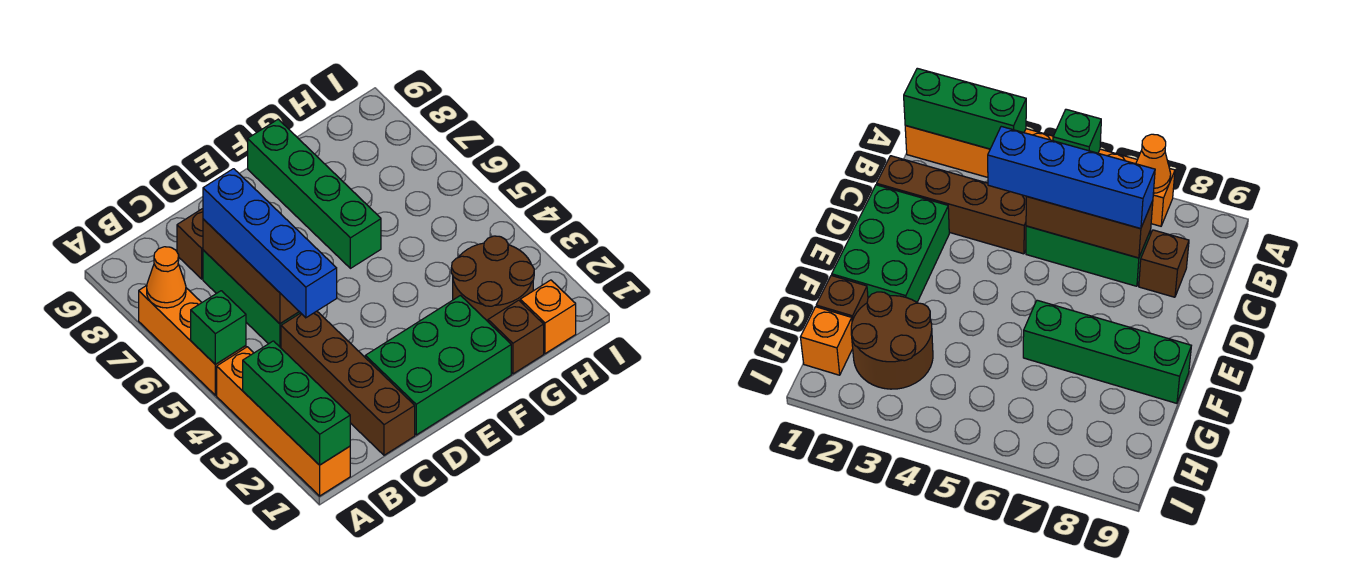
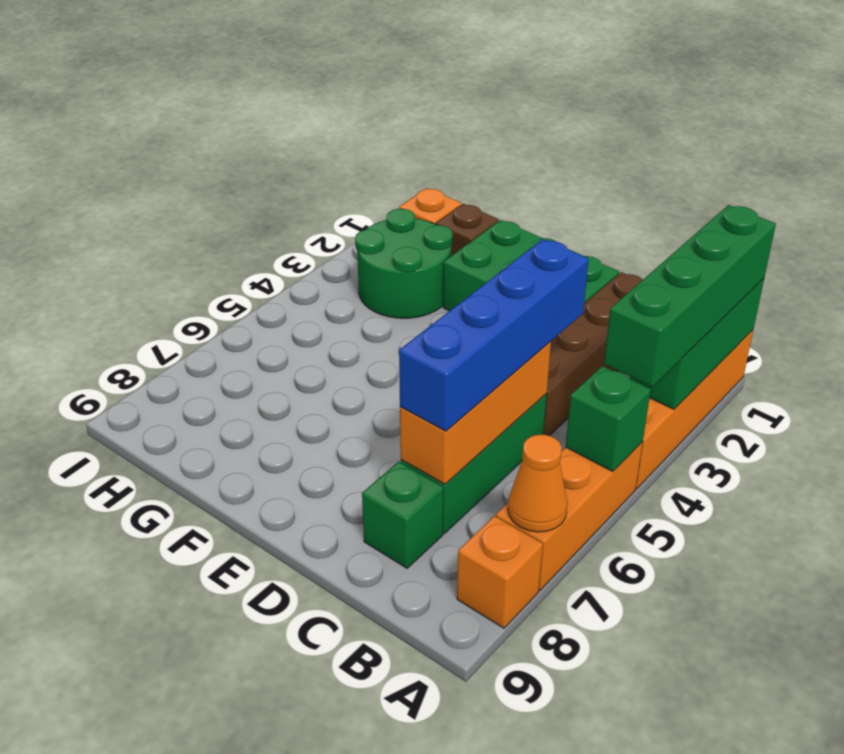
none -> orange 1x1 brick [457,516,543,628]
brown 1x3 brick [203,219,299,324] -> orange 1x3 brick [400,341,551,484]
brown 1x1 brick [177,209,203,279] -> green 1x1 brick [362,462,443,568]
green 1x4 brick [248,119,381,268] -> green 1x4 brick moved to [604,205,776,387]
brown 2x2 round brick [451,236,534,321] -> green 2x2 round brick [355,209,453,318]

